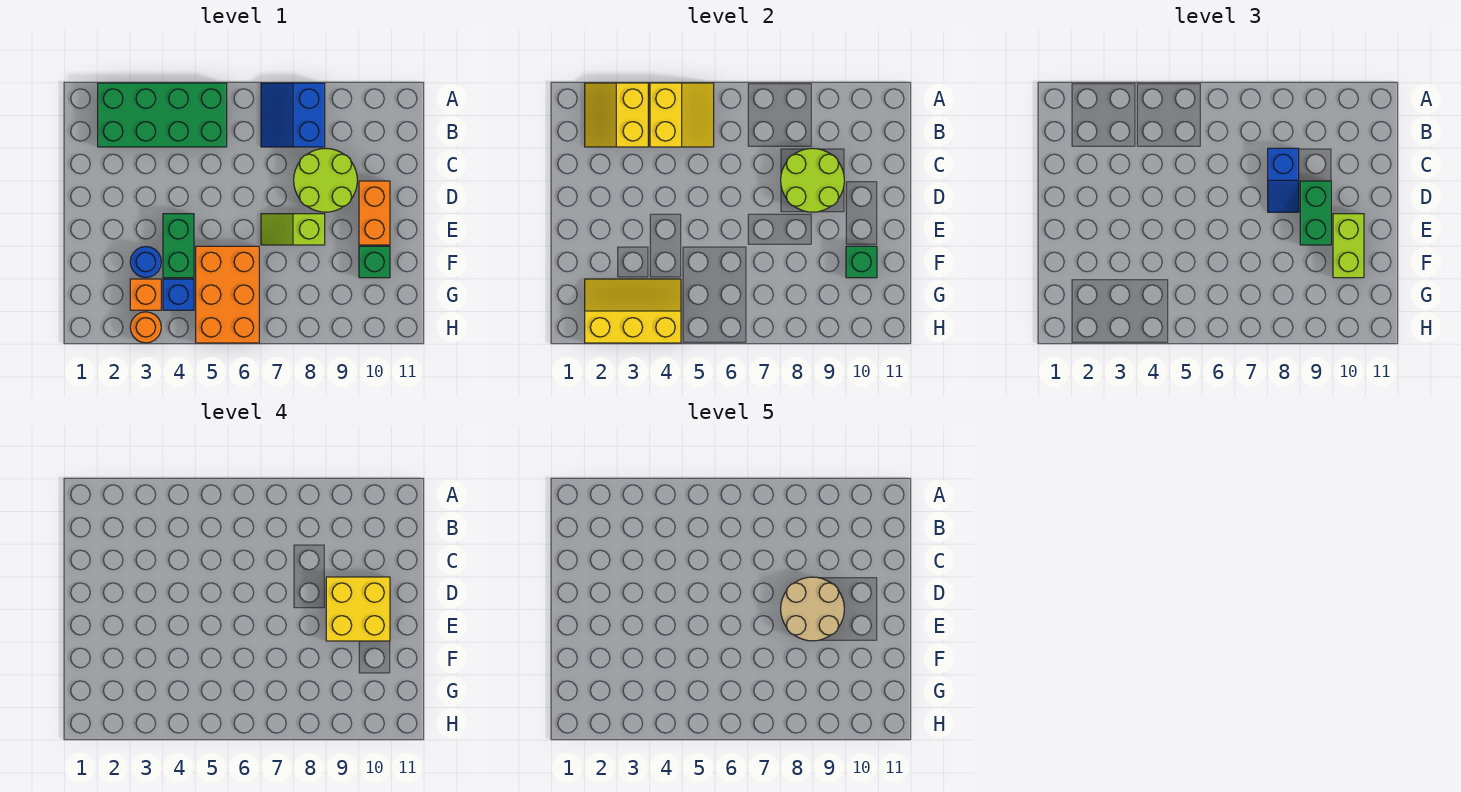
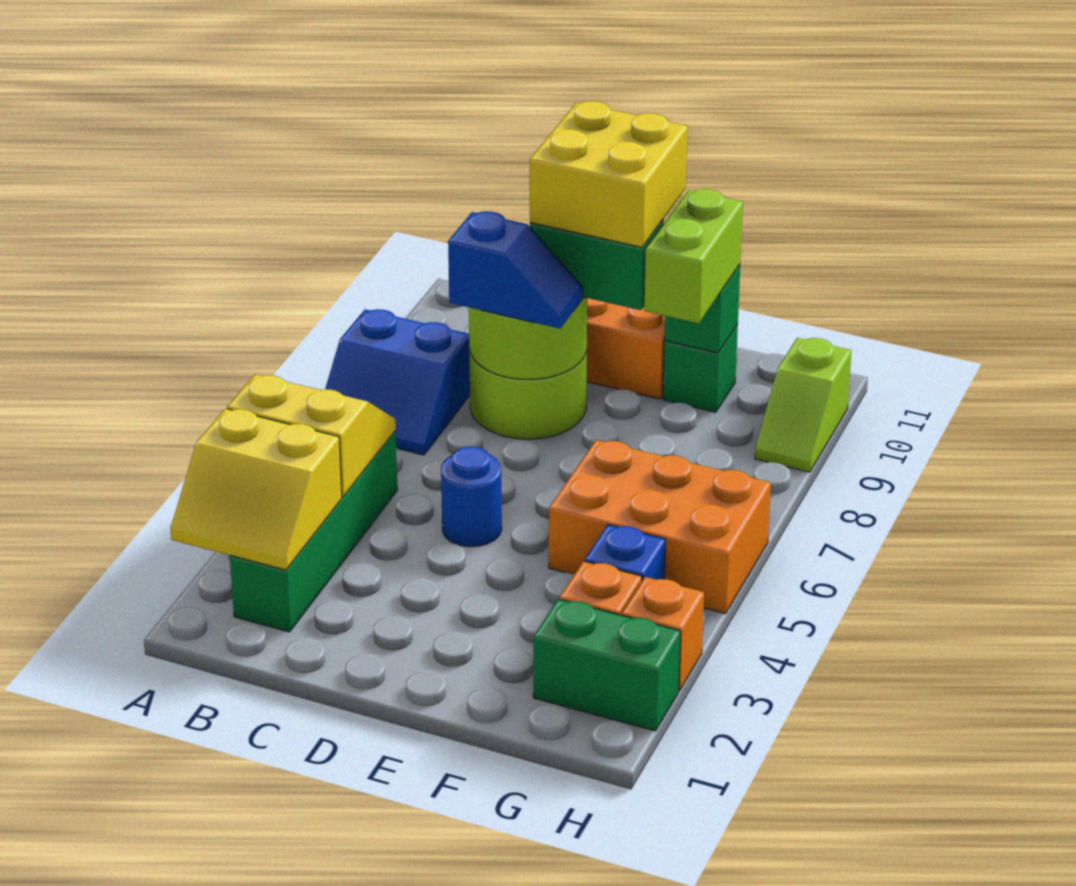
green 2x4 brick [98,83,227,147] -> green 1x4 brick [230,431,398,632]
tan 2x2 round brick [781,577,844,641] -> none
green 1x2 brick [163,214,194,278] -> green 1x2 brick moved to [533,599,680,731]
lime 1x2 slope [261,214,325,245] -> lime 1x2 slope moved to [755,338,851,472]
lime 1x2 brick [1333,214,1364,278] -> lime 1x2 brick turned to [644,189,743,323]
blue 1x1 round brick [130,247,161,278] -> blue 1x1 round brick moved to [441,447,502,547]
yellow 2x3 slope [585,279,681,343] -> none
orange 1x1 round brick [130,312,161,343] -> orange 1x1 brick [622,577,704,691]

